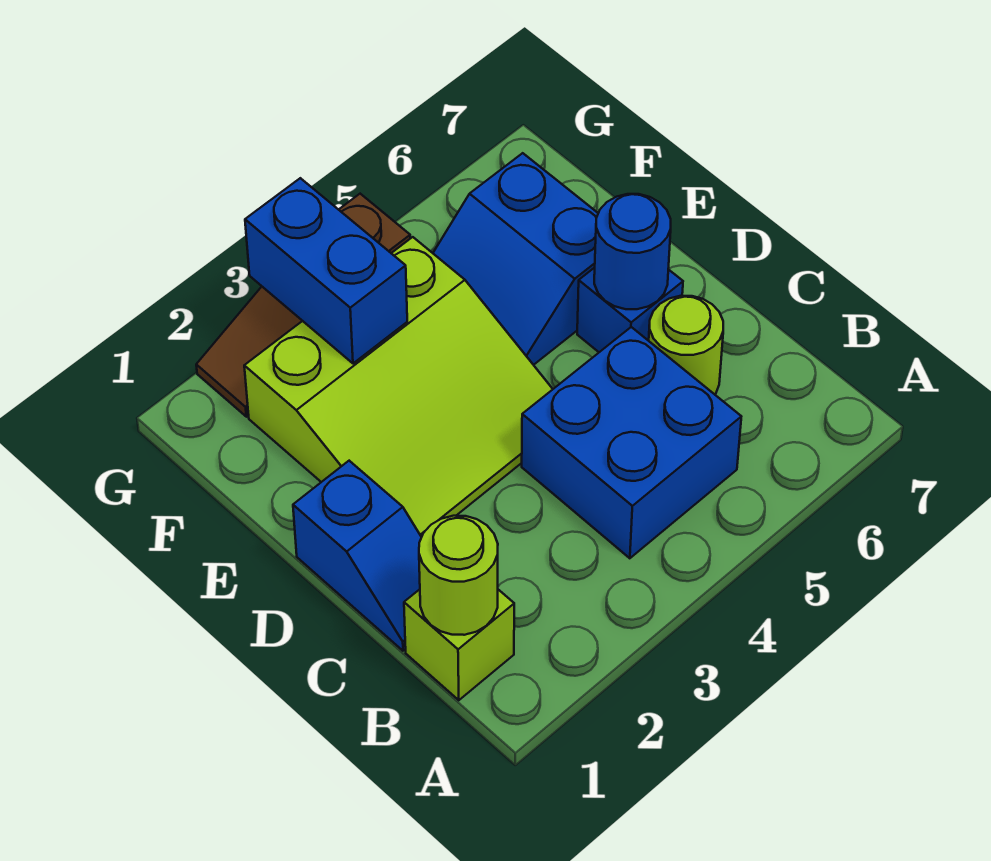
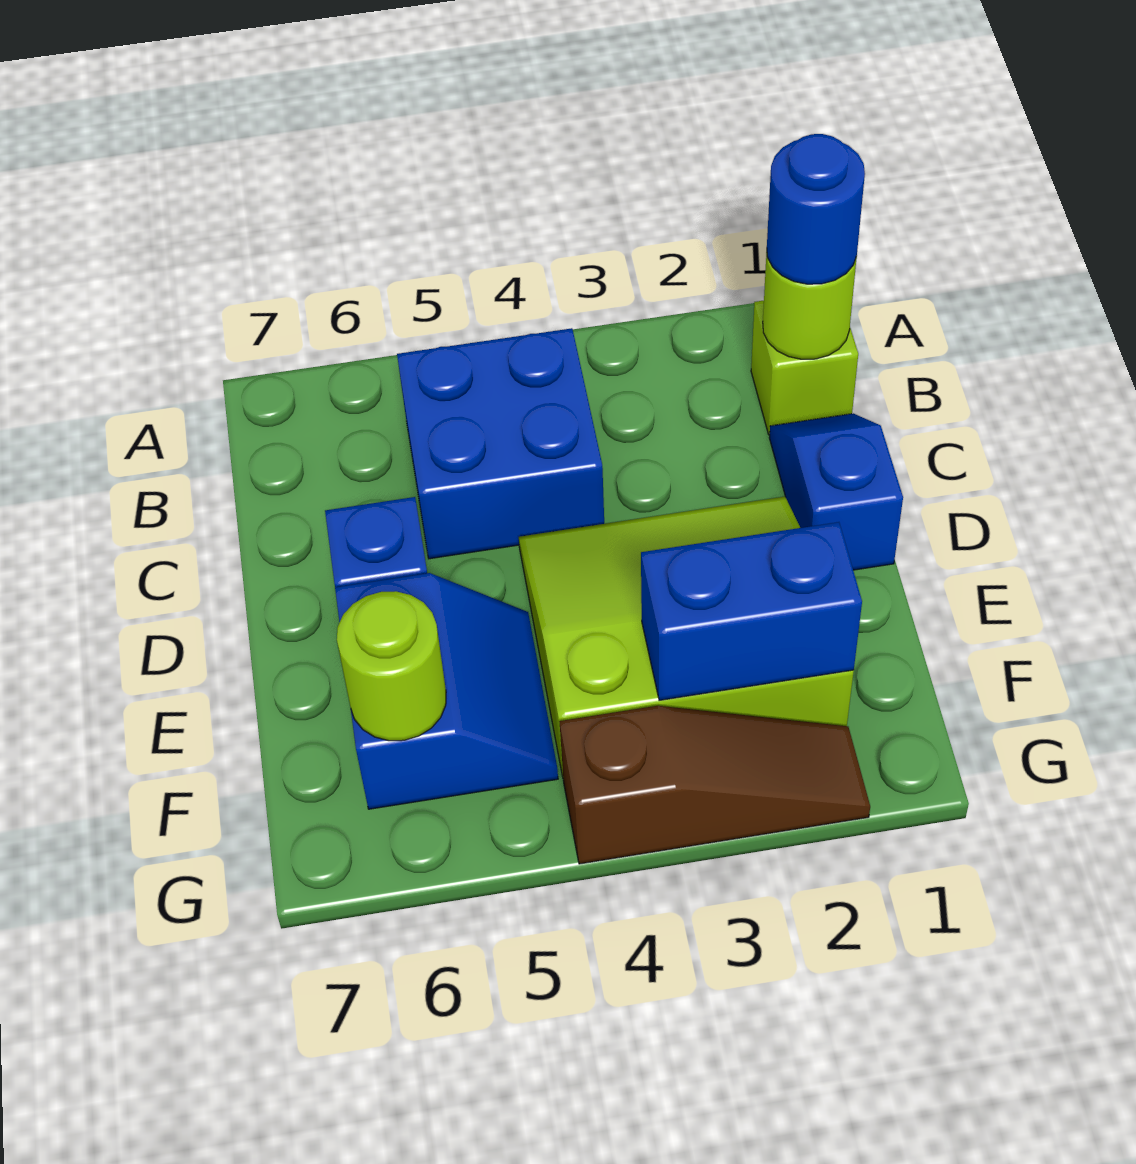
lime 1x1 round brick [649,296,723,394] -> lime 1x1 round brick moved to [337,591,446,741]
blue 1x1 round brick [594,194,671,309] -> blue 1x1 round brick moved to [767,134,865,284]
blue 1x2 brick [245,178,407,363] -> blue 1x2 brick turned to [641,522,862,700]

